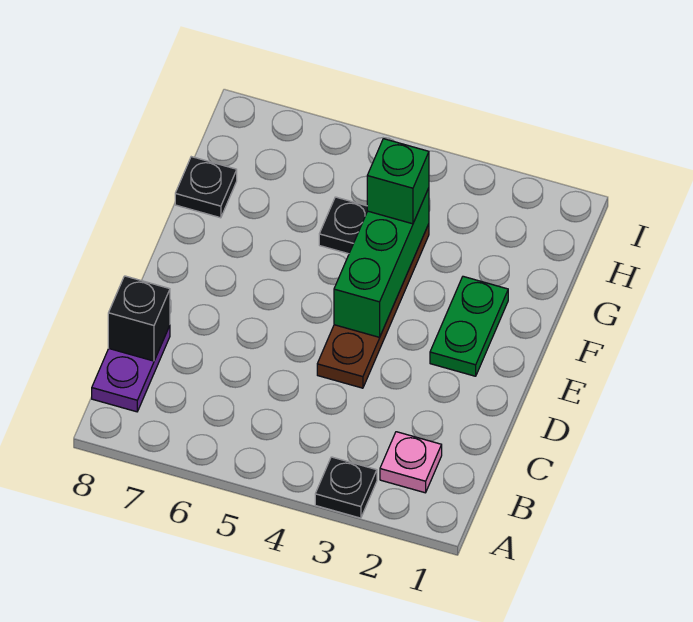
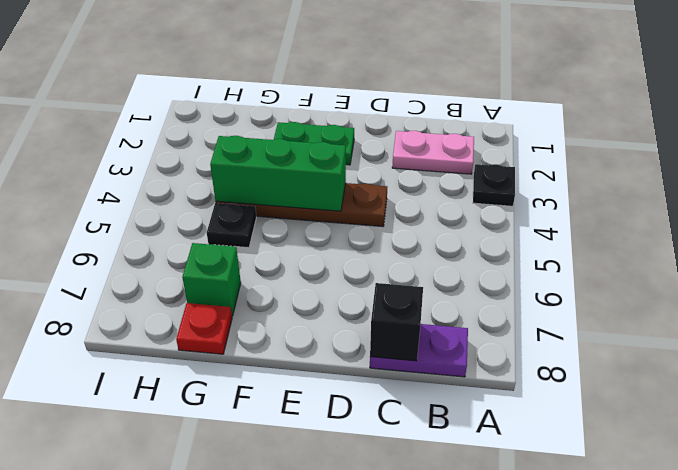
pink 1x1 plate [380,432,442,493] -> pink 1x2 plate [392,131,474,174]
green 1x1 brick [367,139,429,224] -> green 1x1 brick moved to [182,243,241,316]
black 1x1 plate [175,157,237,218] -> red 1x1 plate [176,303,232,354]

